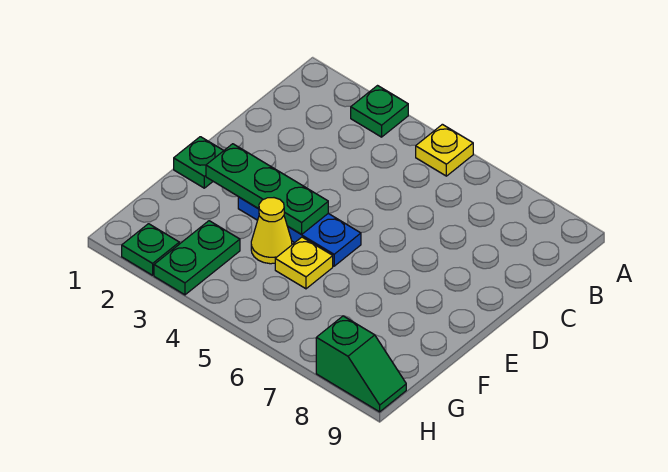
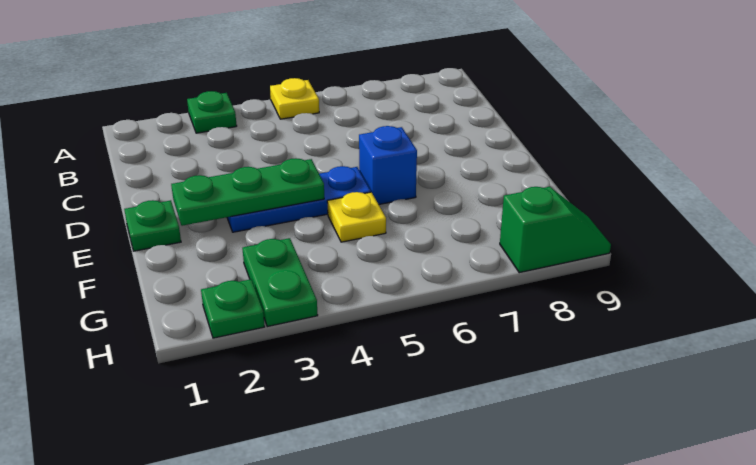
none -> blue 1x1 brick [359,126,417,204]
yellow 1x1 cone [251,198,292,264] -> none

